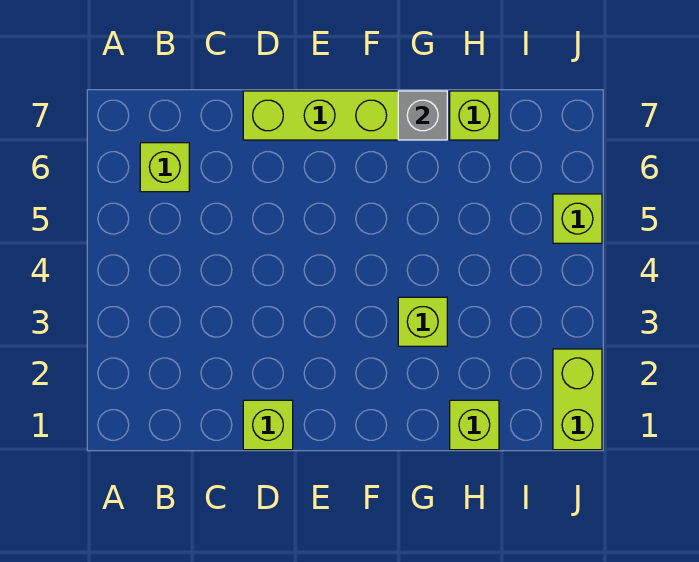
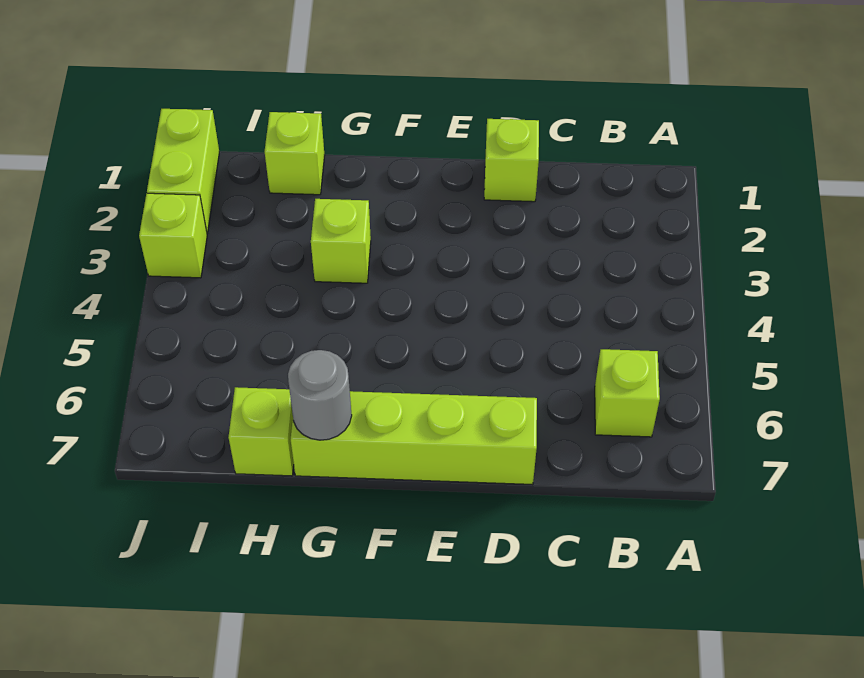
grey 1x1 brick [398,91,447,140] -> grey 1x1 round brick [288,350,352,440]
lime 1x1 brick [553,194,602,243] -> lime 1x1 brick moved to [139,193,207,278]

